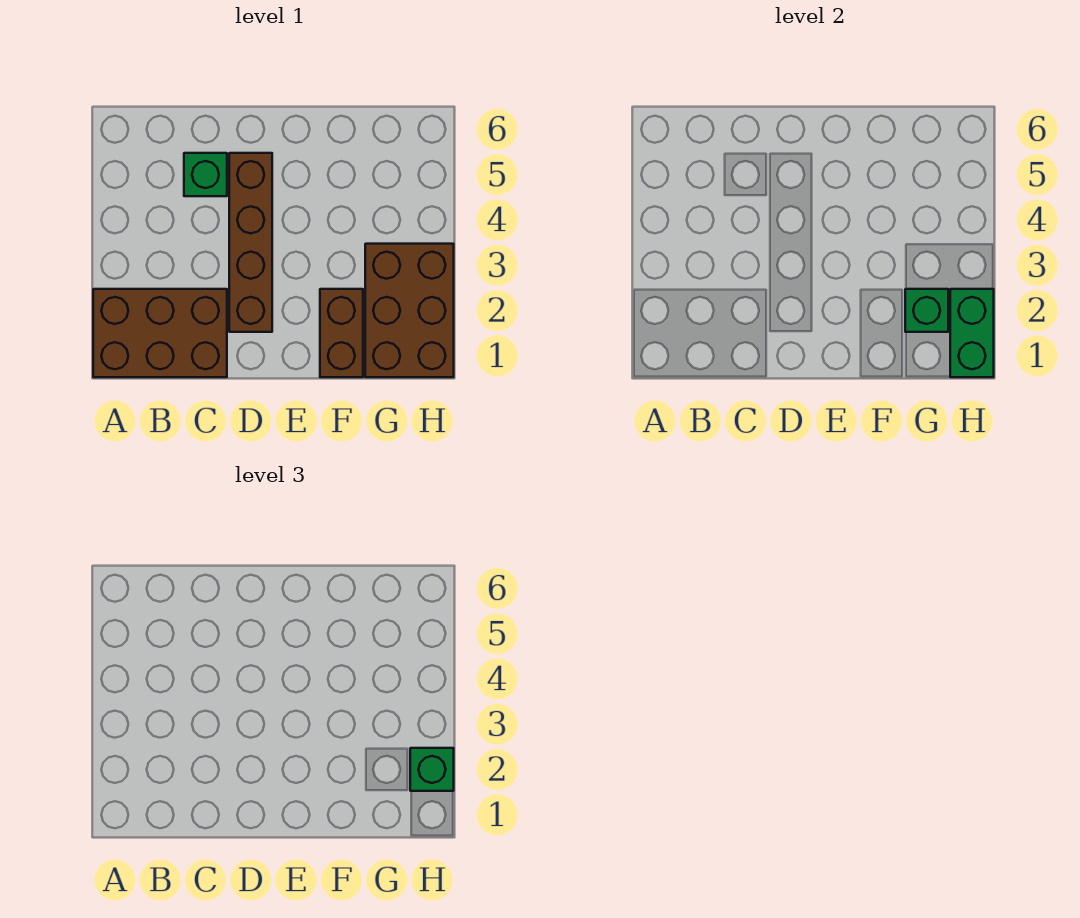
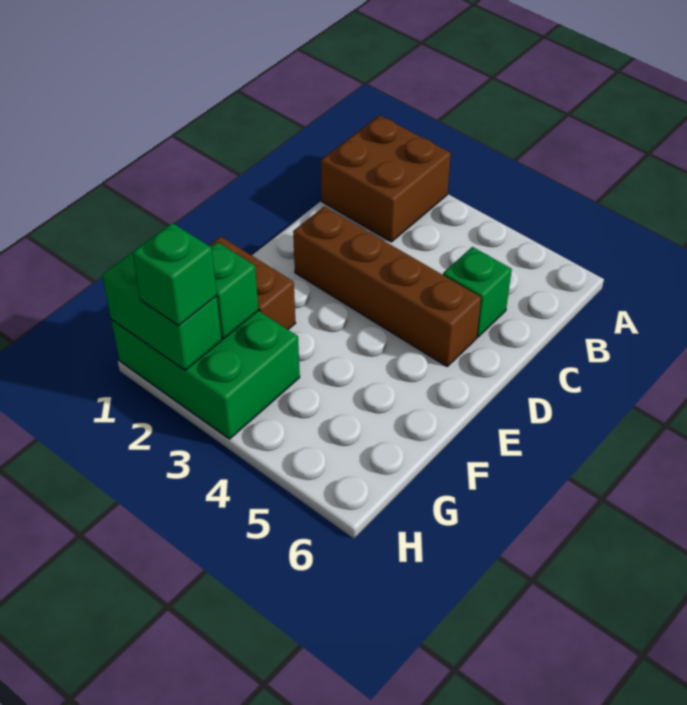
brown 2x3 brick [93,289,227,377] -> brown 2x2 brick [321,115,451,242]
brown 2x3 brick [365,244,454,377] -> green 2x3 brick [111,311,300,439]

